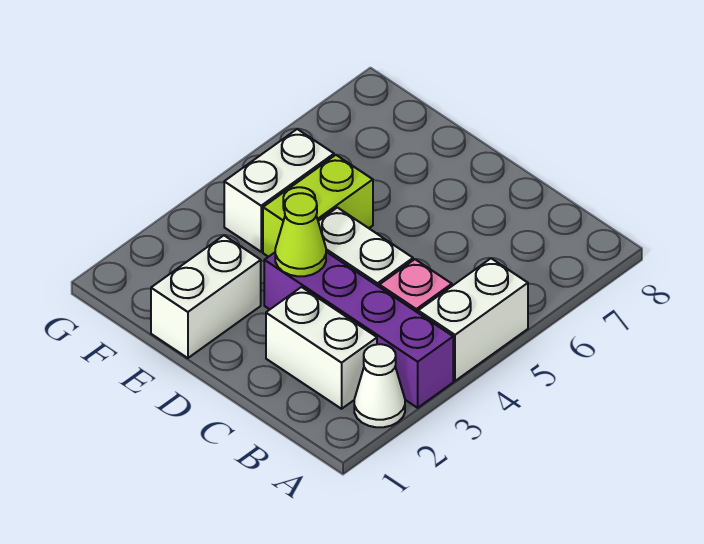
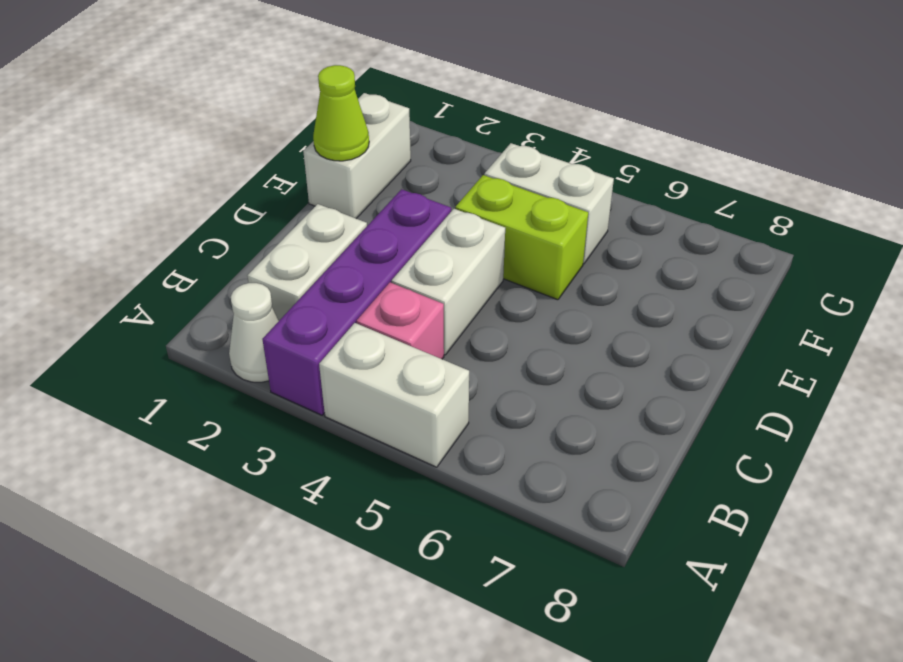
lime 1x1 cone [275,193,326,276] -> lime 1x1 cone moved to [313,65,369,161]
white 1x2 brick [151,236,261,358] -> white 1x2 brick turned to [303,93,411,218]

